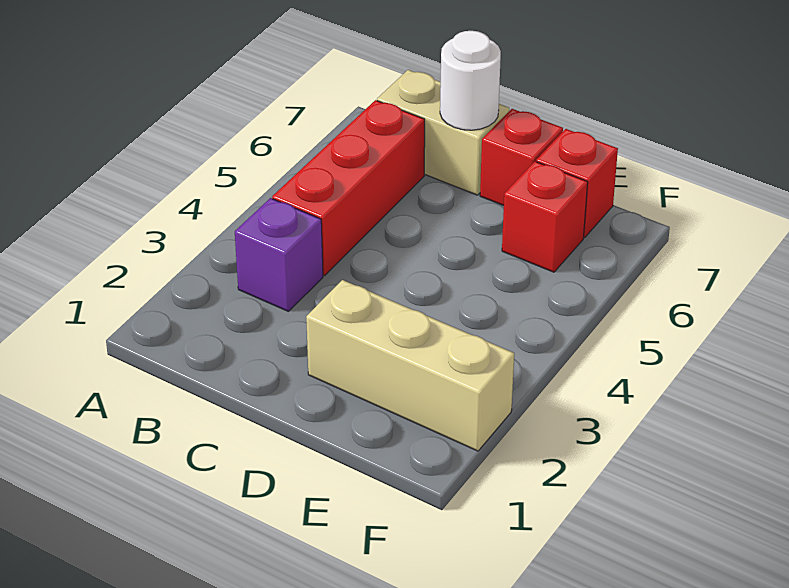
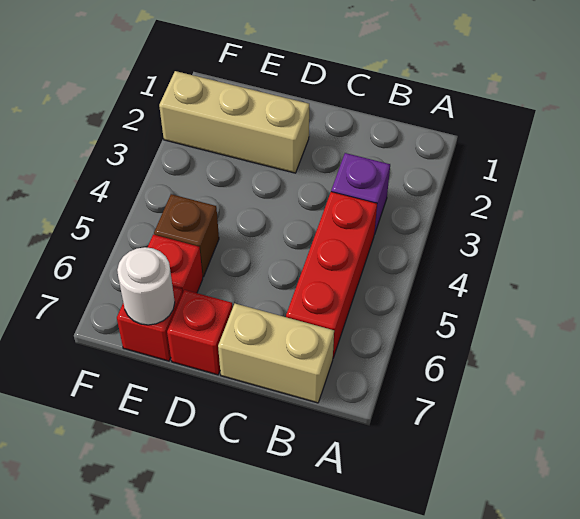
white 1x1 round brick [440,31,501,130] -> white 1x1 round brick moved to [117,247,175,325]
none -> brown 1x1 brick [154,194,219,277]

